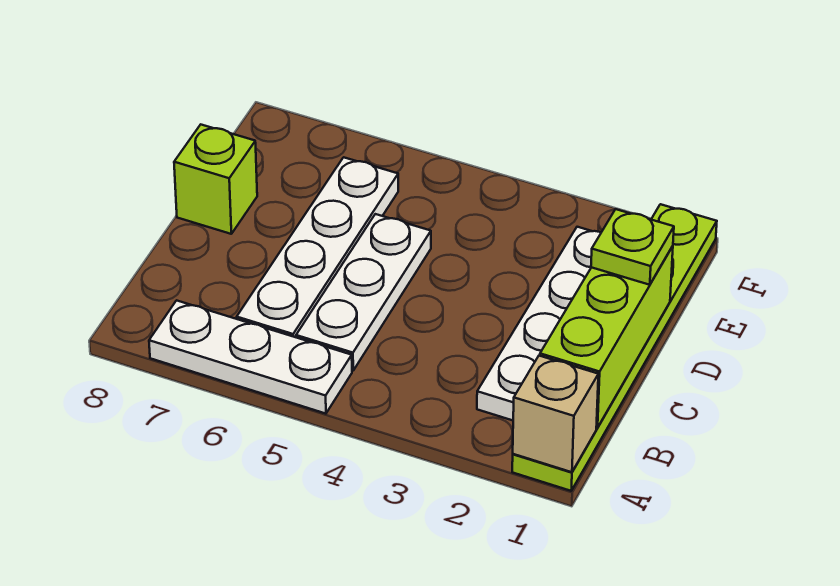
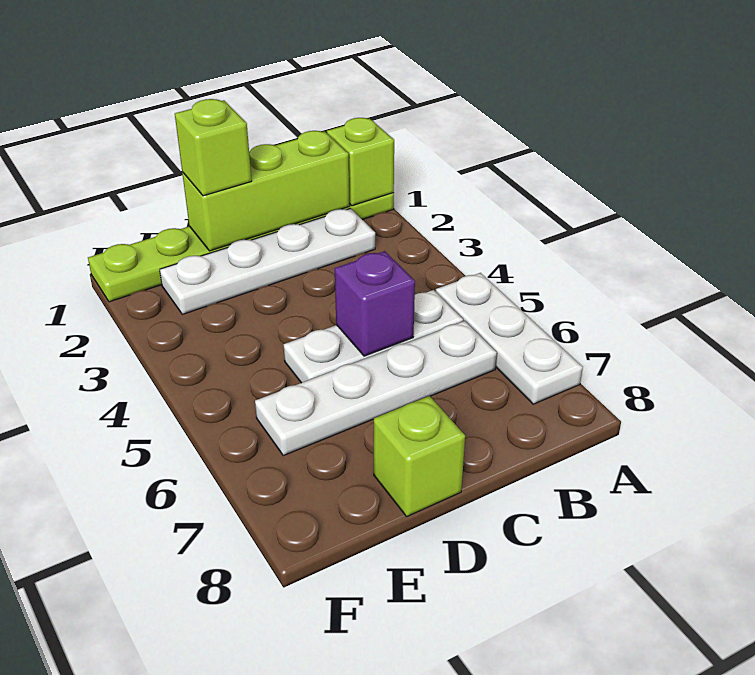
tan 1x1 brick [513,356,598,472] -> lime 1x1 brick [327,118,394,206]
none -> purple 1x1 brick [335,251,415,356]
lime 1x1 plate [591,209,674,285] -> lime 1x1 brick [175,99,252,196]

